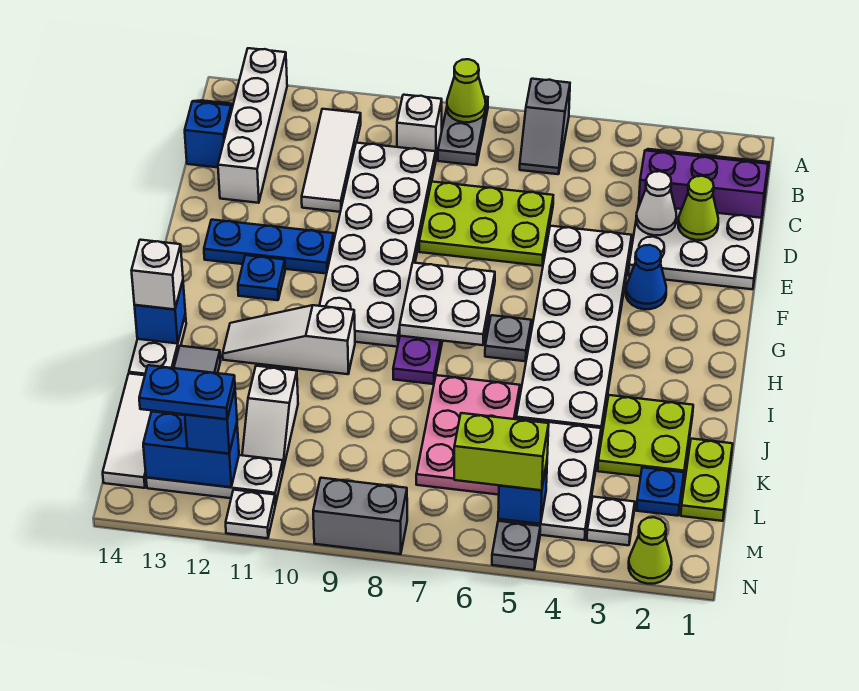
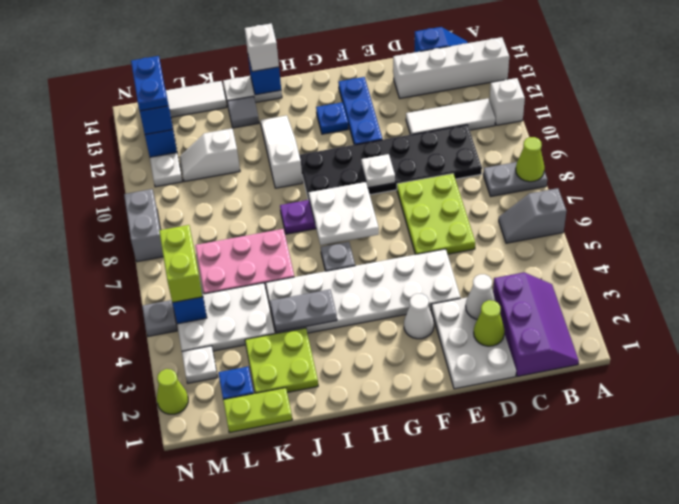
white 1x1 brick [397,95,442,158] -> white 1x1 brick moved to [489,78,525,125]
white 2x6 plate [319,143,436,347] -> black 2x6 plate [299,125,482,200]
blue 1x1 cone [626,245,666,309] -> white 1x1 cone [404,294,434,339]
none -> grey 1x2 plate [270,289,337,332]
white 1x1 plate [226,490,275,538] -> white 1x1 plate moved to [361,154,395,188]

